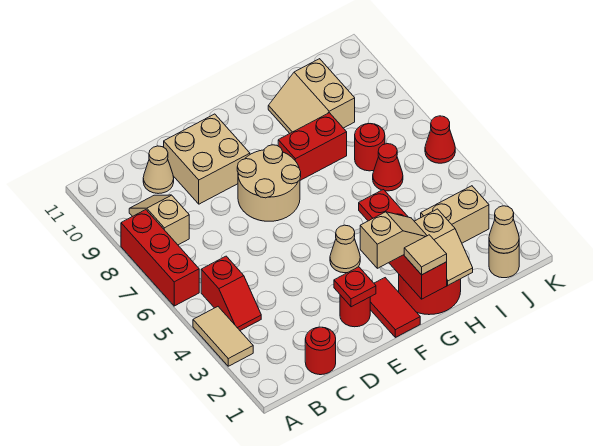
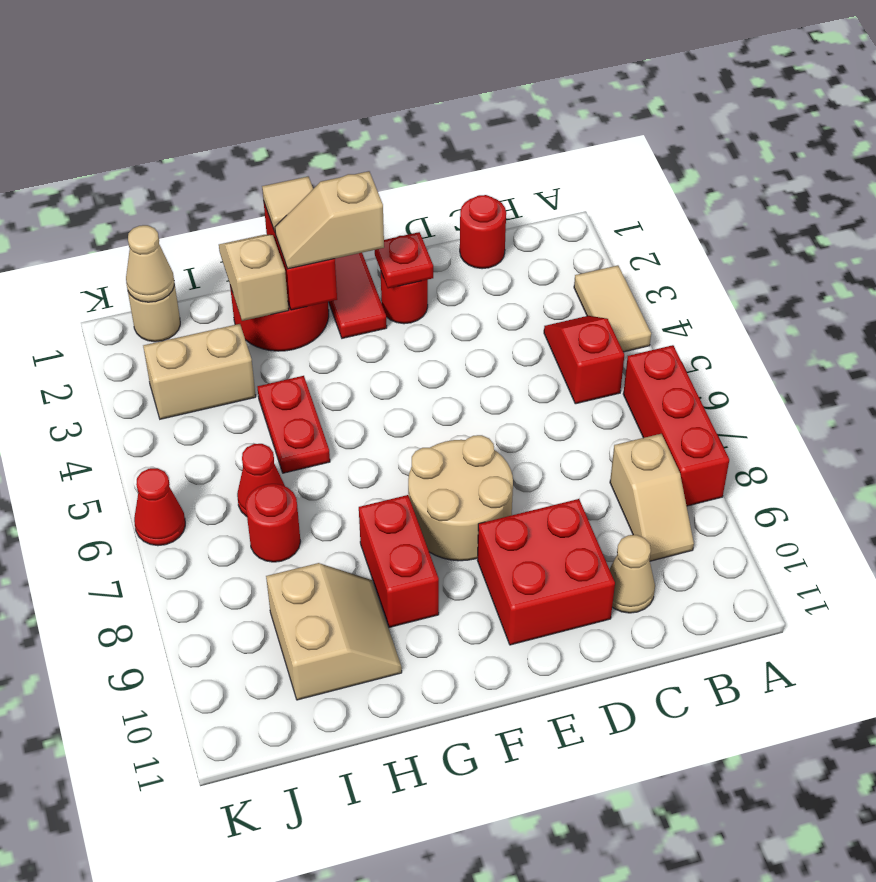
tan 2x2 brick [164,114,250,204] -> red 2x2 brick [477,499,615,645]
tan 1x1 cone [330,225,360,273] -> none
red 1x2 brick [278,113,347,180] -> red 1x2 brick turned to [359,495,439,627]

